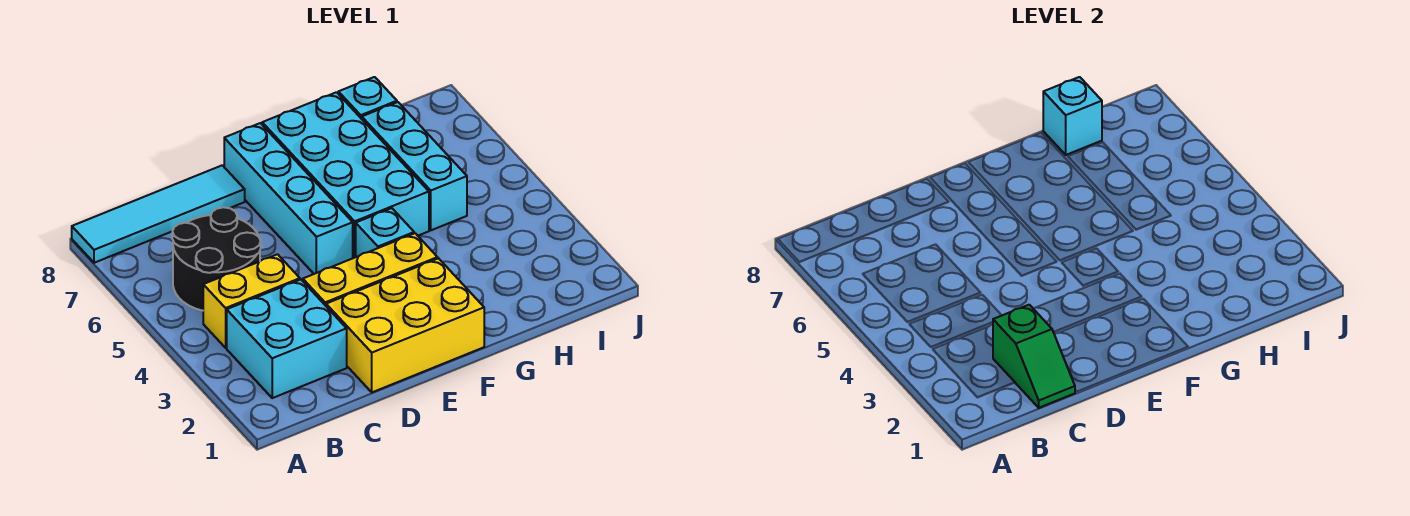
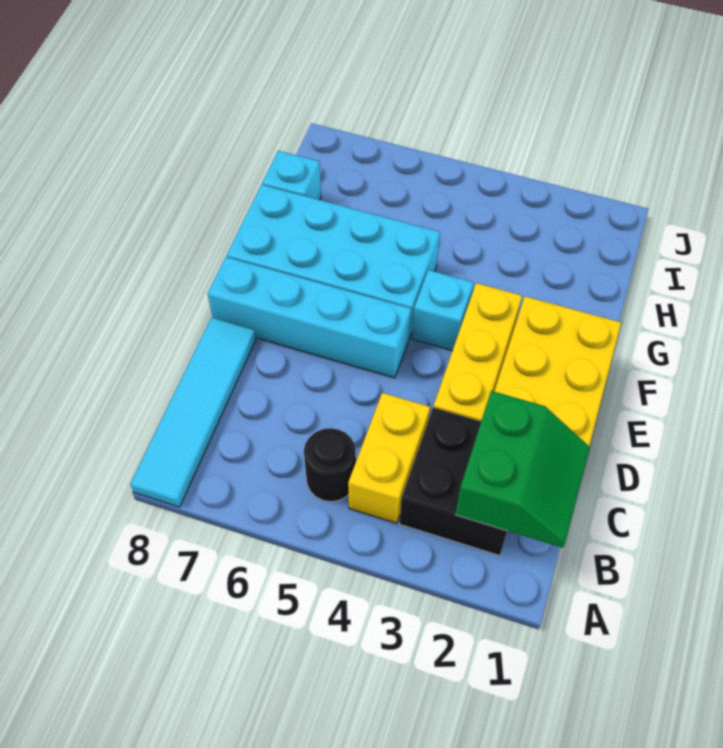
cyan 2x2 brick [227,280,347,398] -> black 2x2 brick [399,408,507,556]
black 2x2 round brick [172,207,261,311] -> black 1x1 round brick [304,428,356,502]
green 1x2 slope [993,305,1075,408] -> green 2x2 slope [455,391,590,548]
cyan 1x3 brick [362,102,467,230] -> none
cyan 1x1 brick [1043,77,1102,155] -> none

